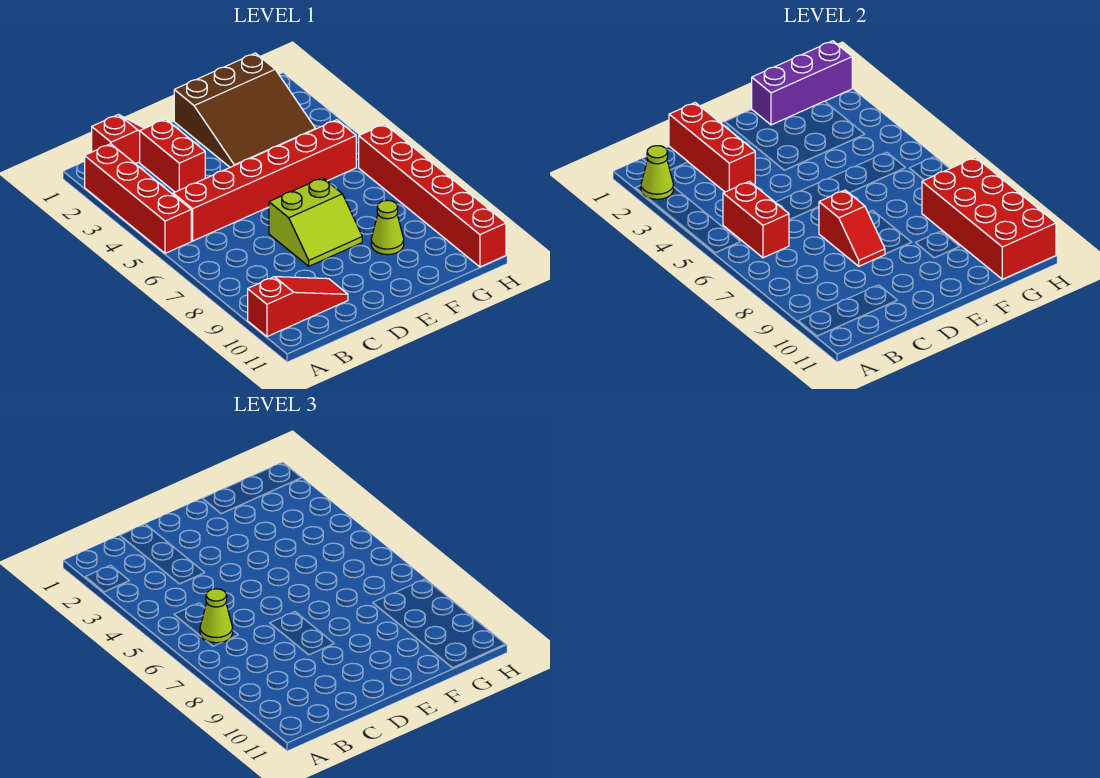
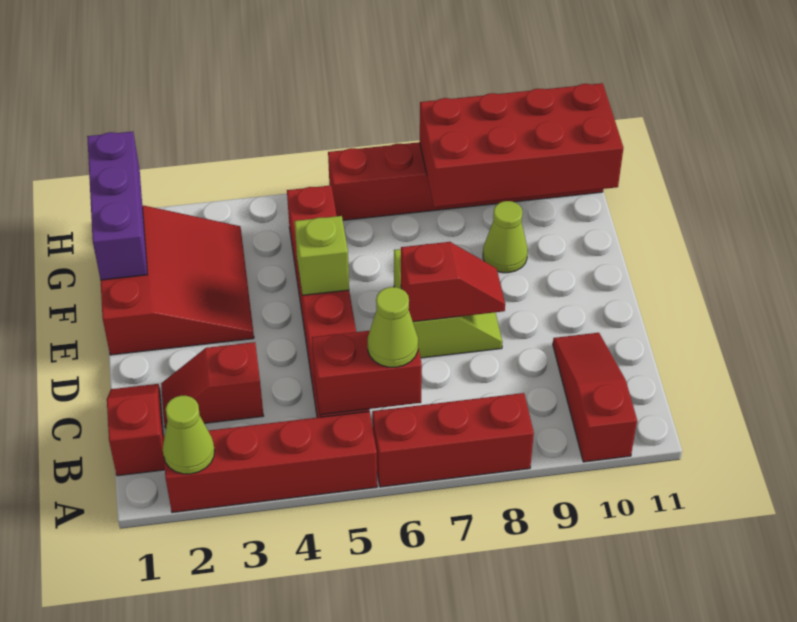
red 1x3 brick [669,103,755,192] -> red 1x3 brick moved to [372,393,534,487]
red 1x2 brick [140,119,205,192] -> red 1x2 slope [161,342,264,428]
brown 3x3 slope [174,53,315,167] -> red 3x3 slope [101,205,254,355]
none -> lime 1x1 brick [295,216,349,295]

